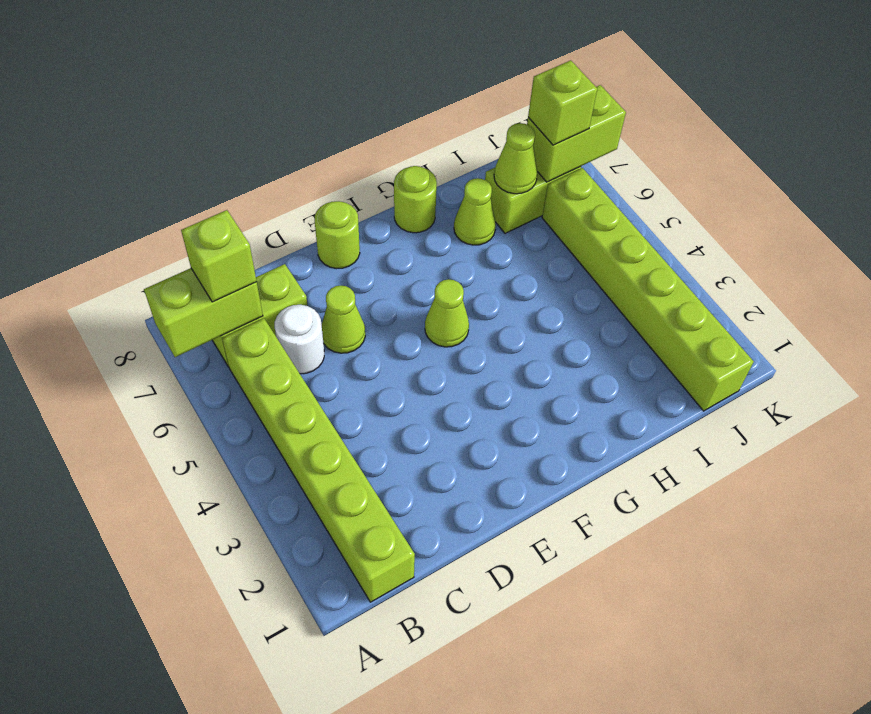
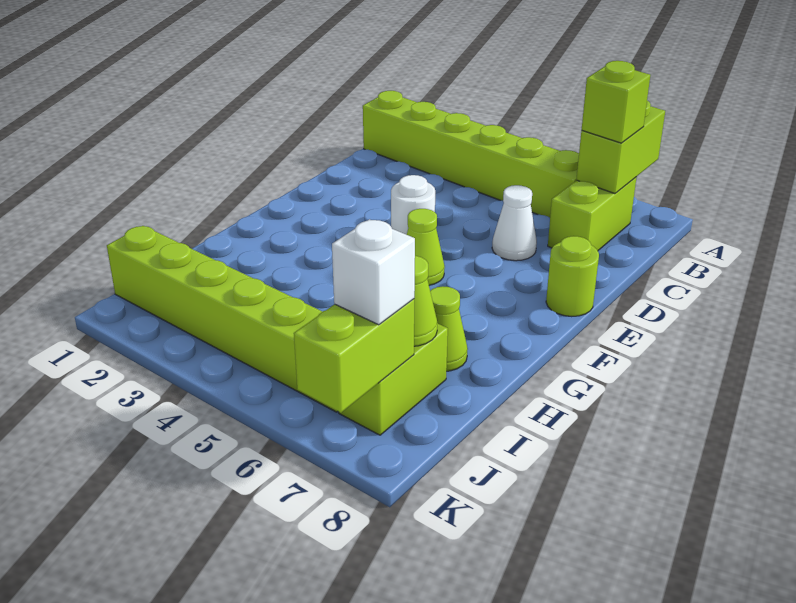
white 1x1 round brick [275,305,324,374] -> white 1x1 round brick moved to [391,175,435,235]
lime 1x1 cone [322,285,365,353] -> white 1x1 cone [492,185,537,261]
lime 1x1 round brick [394,166,437,233] -> none
lime 1x1 brick [528,60,597,145] -> white 1x1 brick [332,219,415,325]

